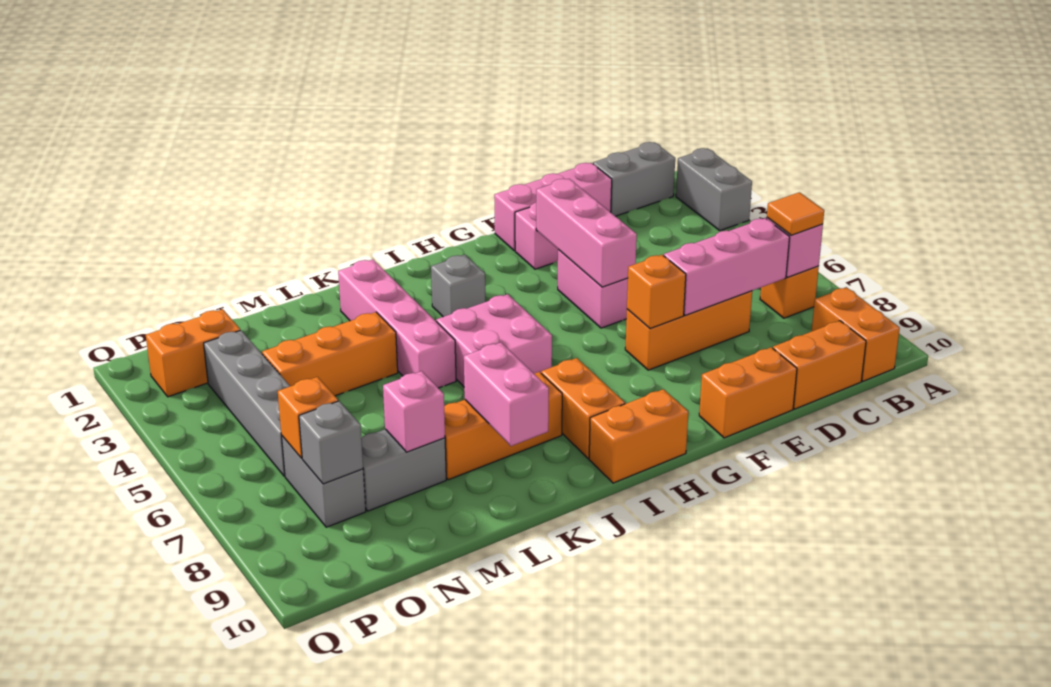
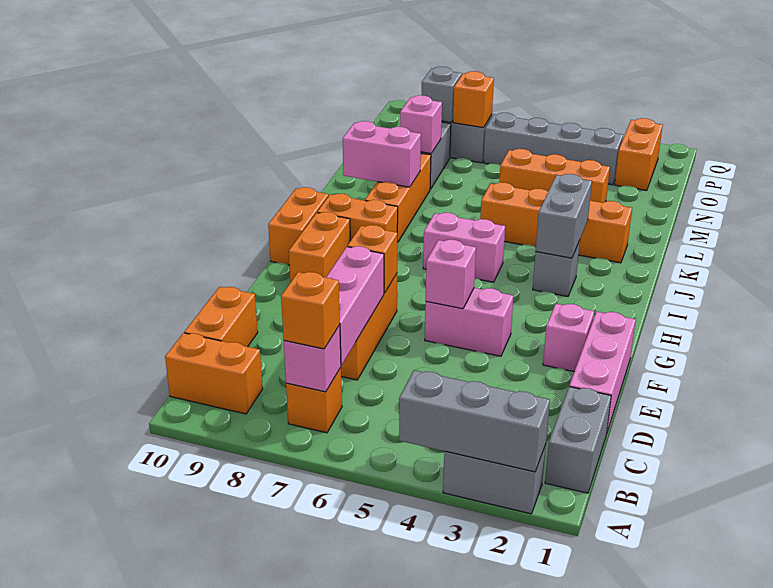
none -> grey 1x3 brick [399,370,550,472]
orange 1x1 tile [767,192,824,235] -> orange 1x1 brick [281,272,340,349]
orange 1x2 brick [699,347,797,438] -> orange 1x2 brick moved to [289,212,350,282]
pink 1x3 brick [536,179,637,287] -> pink 1x1 brick [426,240,476,309]
none -> grey 1x2 brick [536,174,592,258]
pink 2x2 brick [436,294,552,387] -> pink 1x2 brick [423,213,505,282]
pink 1x4 brick [338,259,456,388] -> orange 1x4 brick [480,182,632,263]
orange 1x3 brick [262,312,398,396] -> orange 1x3 brick turned to [499,149,610,203]

